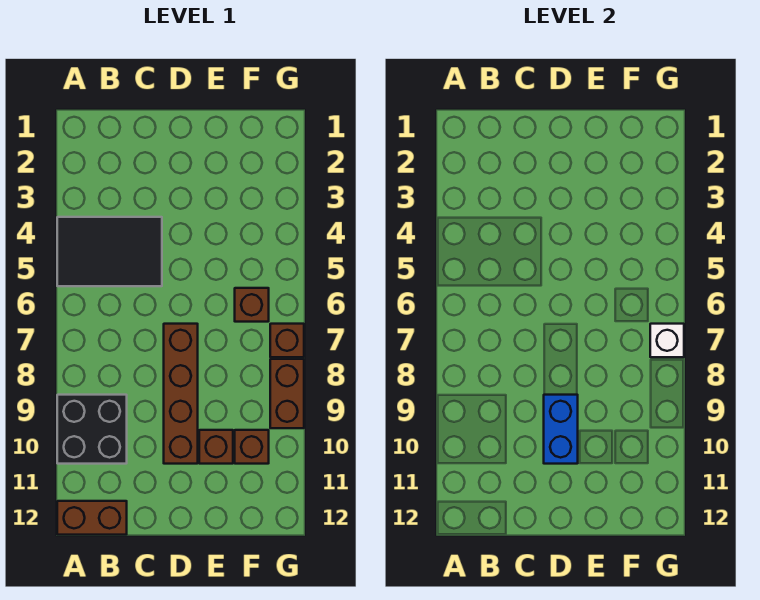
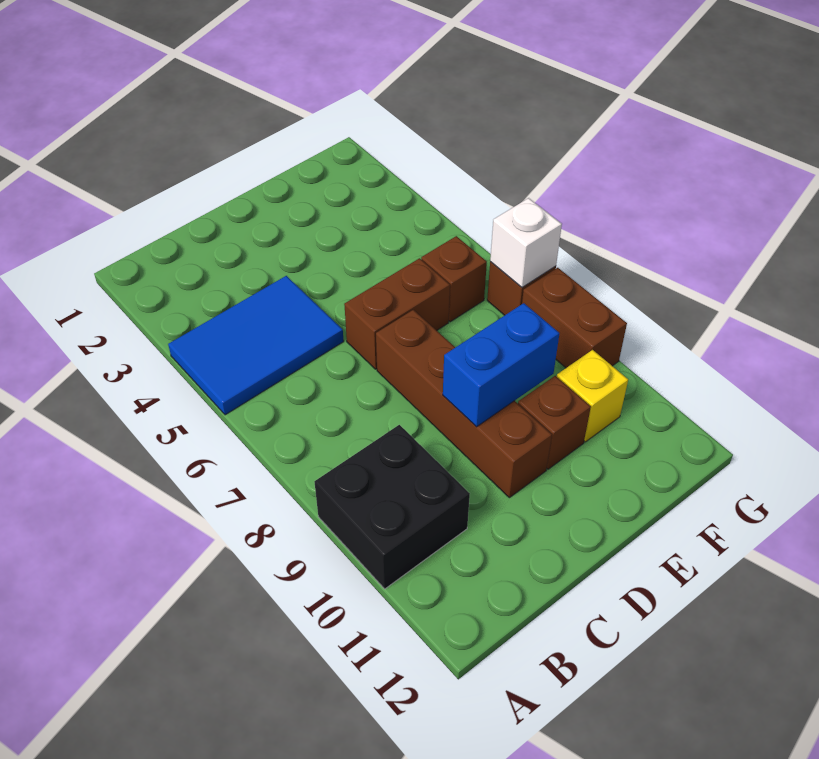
black 2x3 tile [57,217,162,286] -> blue 2x3 tile [168,276,344,415]
brown 1x2 brick [57,501,127,535] -> brown 1x2 brick moved to [344,258,450,369]
blue 1x2 brick [544,395,578,464] -> blue 1x2 brick turned to [443,303,560,427]
brown 1x1 brick [235,430,269,464] -> yellow 1x1 brick [557,350,628,442]

